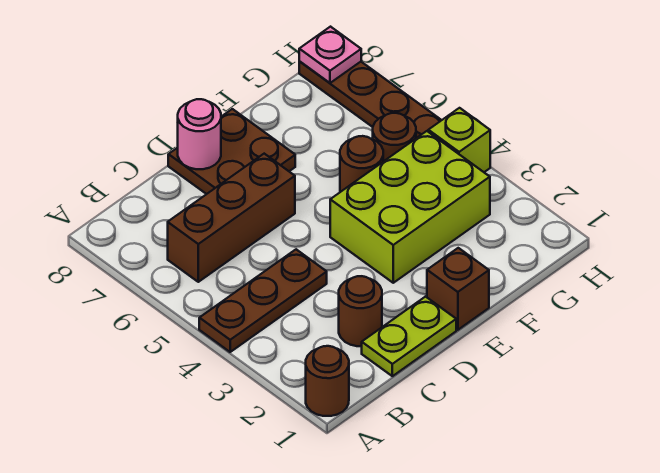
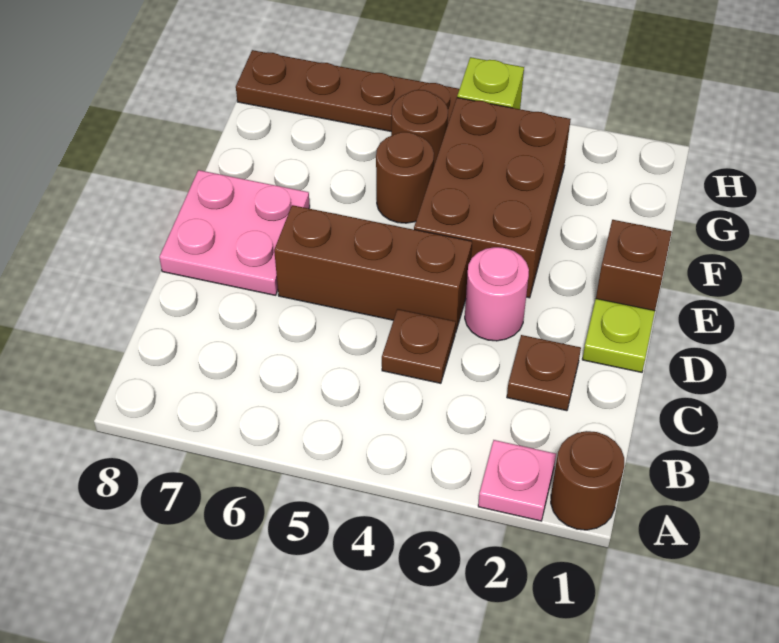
brown 1x3 plate [199,249,327,352] -> brown 1x1 plate [382,309,456,383]
brown 1x3 brick [168,154,295,282] -> brown 1x3 brick turned to [274,205,472,333]
lime 1x2 plate [362,297,456,376] -> lime 1x1 plate [582,299,655,372]
brown 1x1 round brick [339,276,382,346] -> brown 1x1 plate [507,335,581,411]
brown 2x2 plate [168,109,295,194] -> pink 2x2 plate [159,170,310,295]
pink 1x1 round brick [178,99,221,169] -> pink 1x1 round brick moved to [465,247,529,341]
lime 2x3 brick [330,131,490,283] -> brown 2x3 brick [414,98,571,298]
pink 1x1 plate [299,27,361,83] -> pink 1x1 plate moved to [478,440,556,521]

